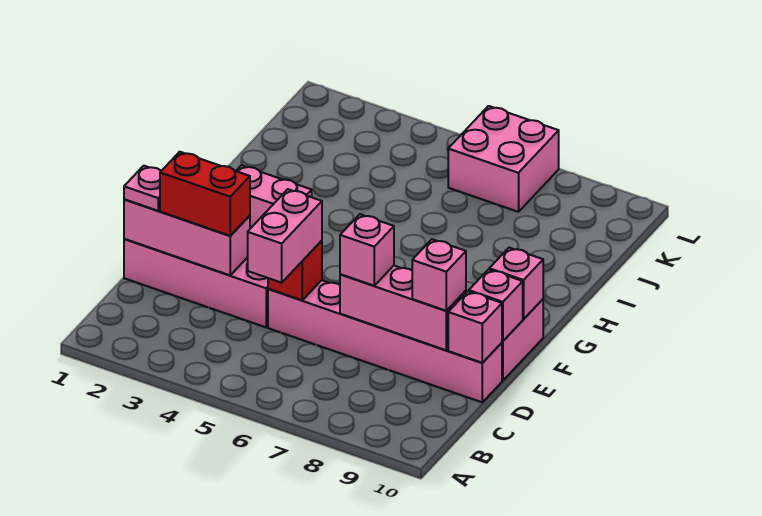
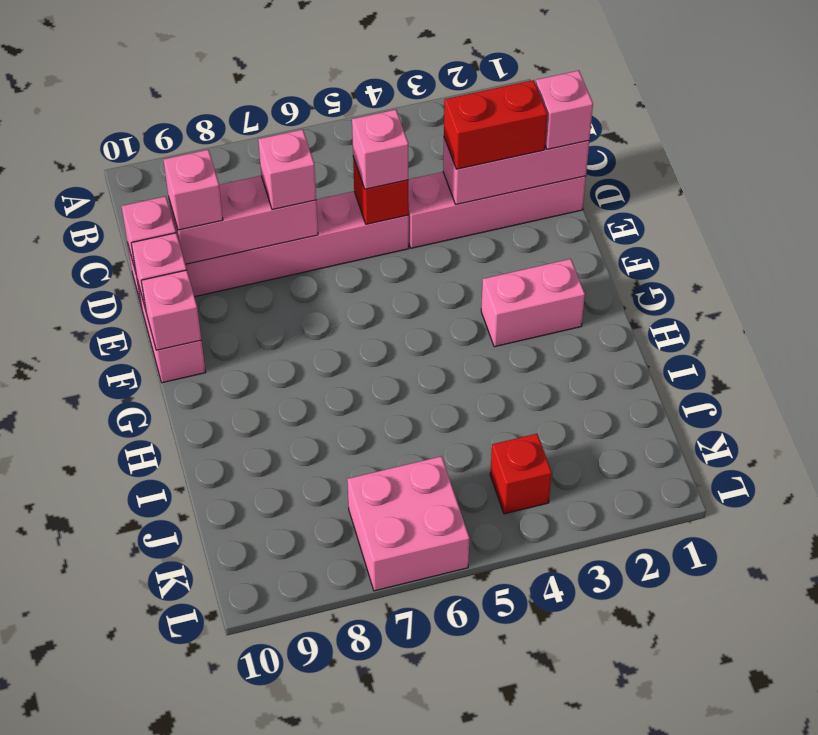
pink 1x2 brick [248,189,322,283] -> pink 1x1 brick [352,110,408,189]
pink 1x1 plate [124,166,161,211] -> pink 1x1 brick [536,71,593,149]
none -> red 1x1 brick [490,434,552,514]

